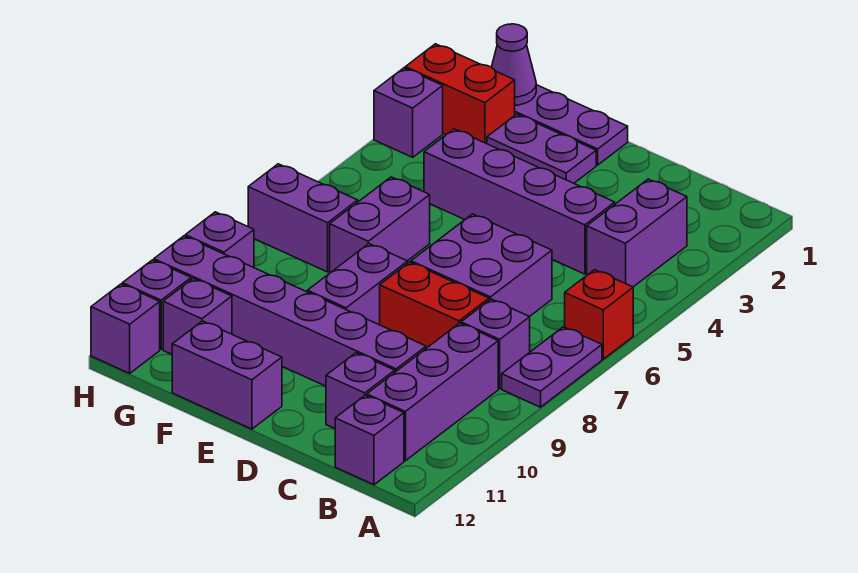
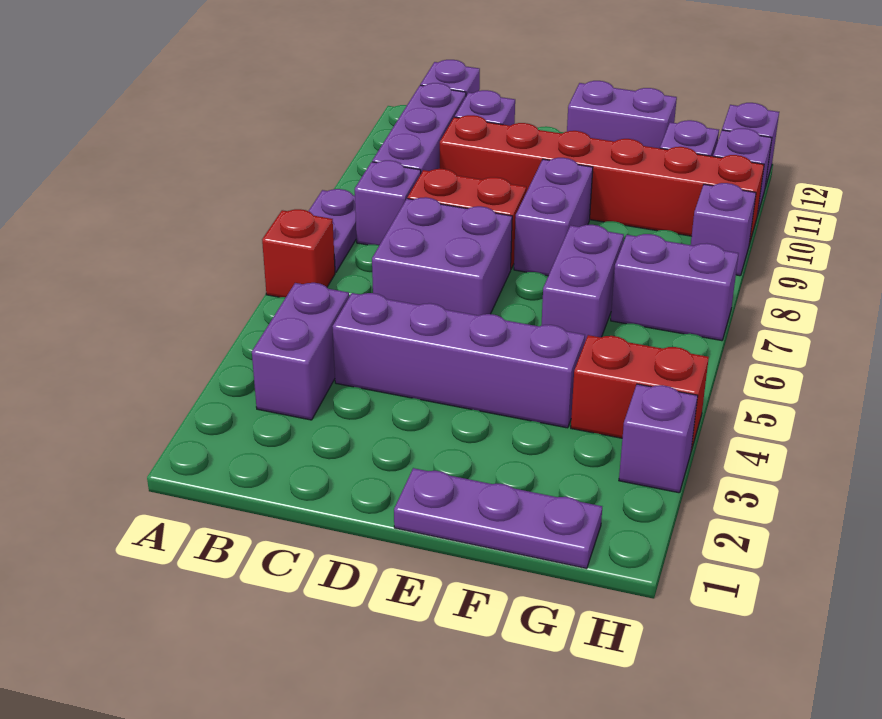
purple 1x6 brick [154,236,426,386] -> red 1x6 brick [440,115,764,244]
purple 1x2 plate [487,114,596,183] -> none
purple 1x1 cone [492,24,536,105] -> none
red 1x2 brick [405,44,515,144] -> red 1x2 brick moved to [571,335,709,451]

